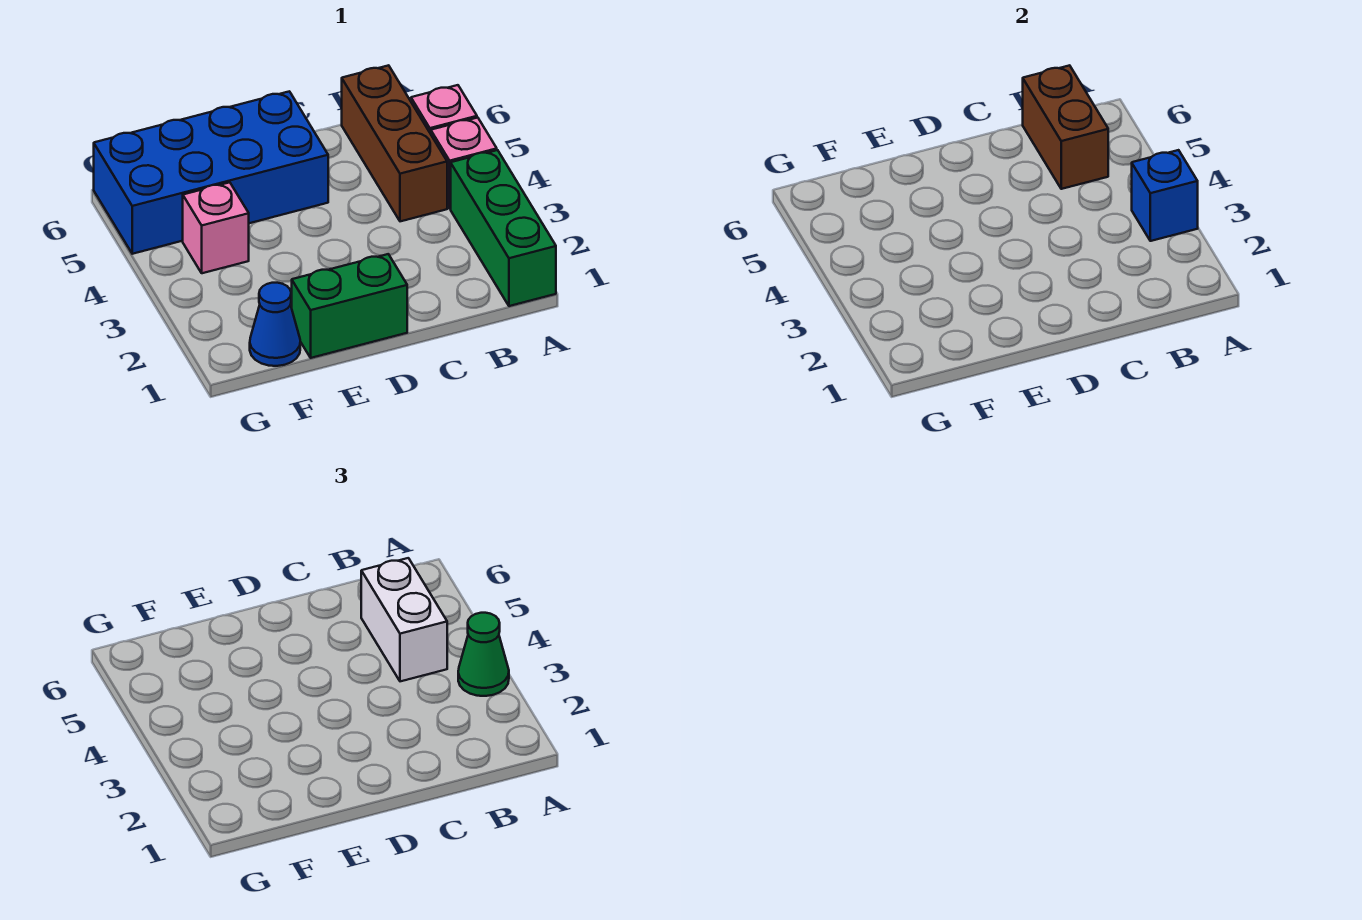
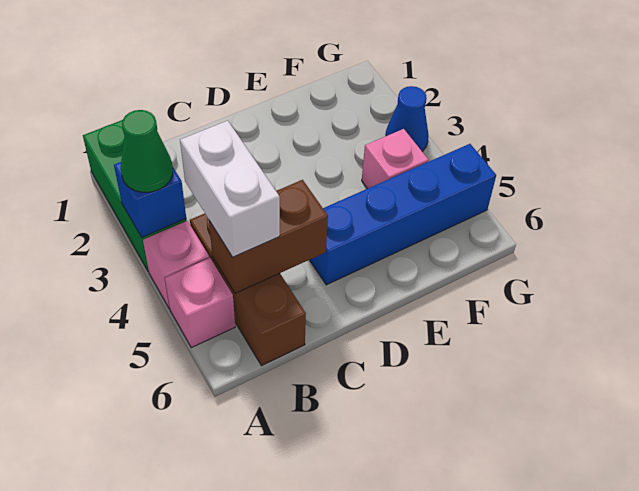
brown 1x2 brick [1023,65,1108,189] -> brown 1x2 brick turned to [209,180,328,293]
green 1x2 brick [292,254,407,358] -> none
blue 2x4 brick [94,91,328,254] -> blue 1x4 brick [310,144,496,285]
blue 1x1 cone [250,283,300,366] -> blue 1x1 cone moved to [385,86,429,151]

